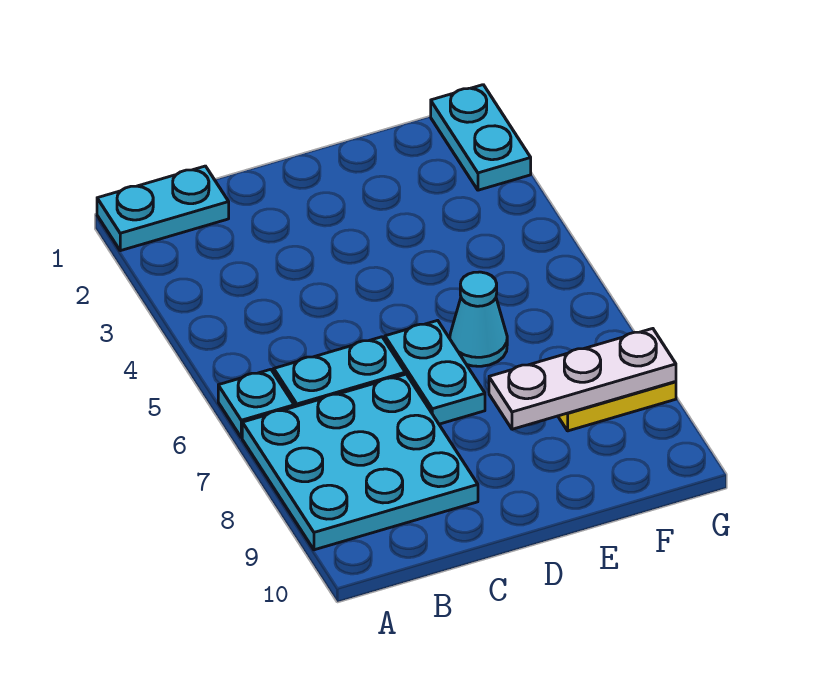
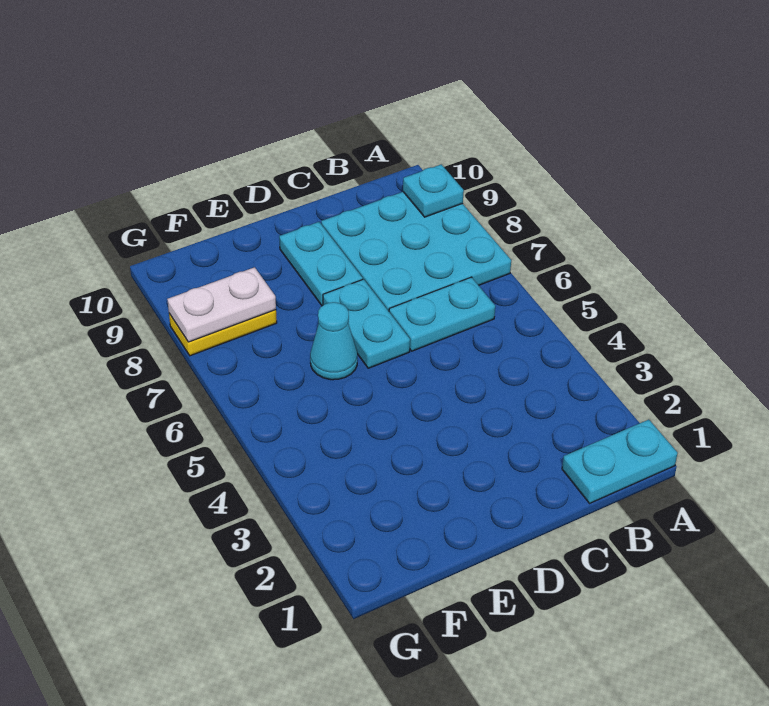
cyan 1x1 plate [218,369,294,438] -> cyan 1x1 plate moved to [403,164,464,217]
white 1x3 plate [489,329,676,429] -> white 1x2 plate [167,267,276,342]
cyan 1x2 plate [431,85,531,190] -> cyan 1x2 plate moved to [279,222,363,306]

